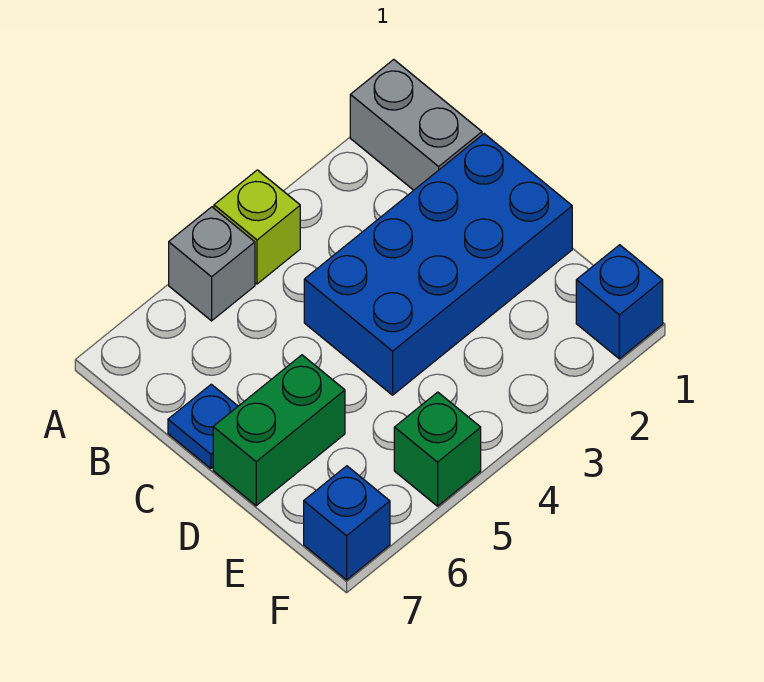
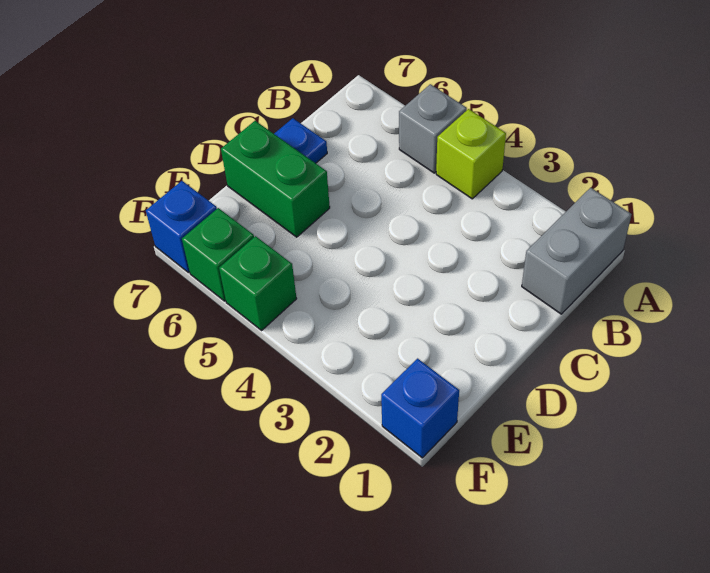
blue 2x4 brick [304,134,572,395] -> none
none -> green 1x1 brick [182,208,254,301]

